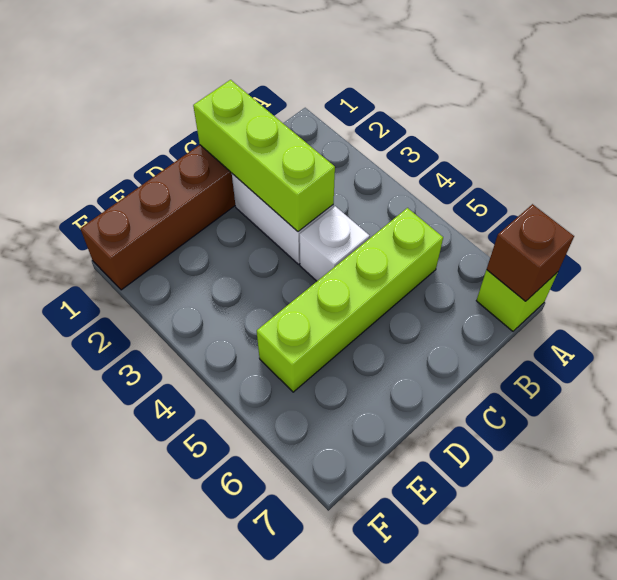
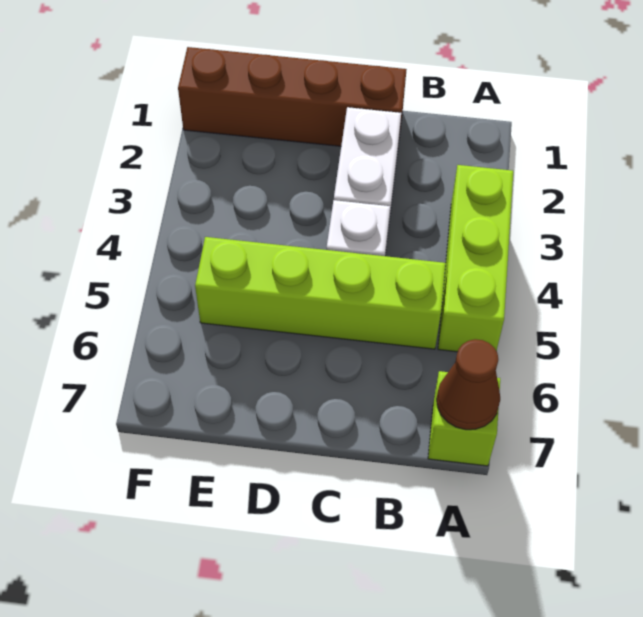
brown 1x1 brick [487,204,574,301] -> brown 1x1 cone [437,339,500,430]
lime 1x3 brick [193,80,335,232] -> lime 1x3 brick moved to [438,165,513,352]

